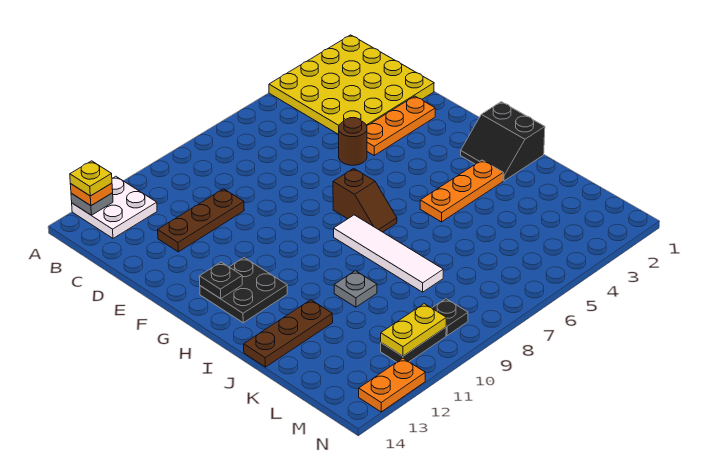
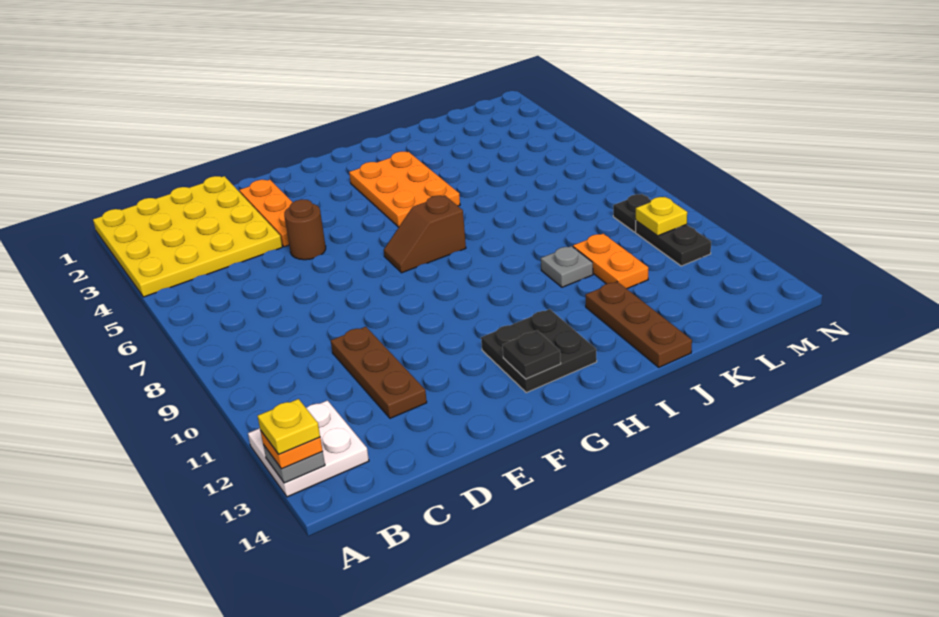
brown 1x2 slope [333,168,397,232] -> brown 1x2 slope turned to [384,195,466,273]
black 2x2 slope [461,102,545,181] -> none
white 1x4 tile [334,215,443,292] -> none
orange 1x3 plate [420,160,503,222] -> orange 2x3 plate [349,151,460,227]
yellow 1x2 plate [381,304,446,356] -> yellow 1x1 plate [636,197,687,236]
orange 1x2 plate [359,358,425,412] -> orange 1x2 plate moved to [573,234,648,289]

